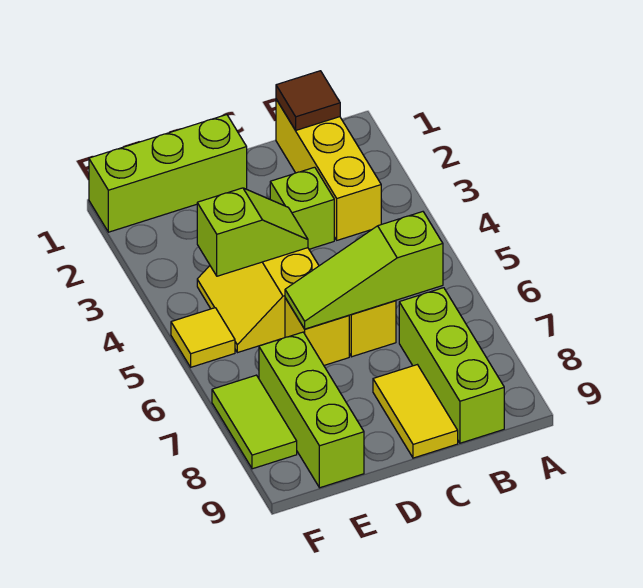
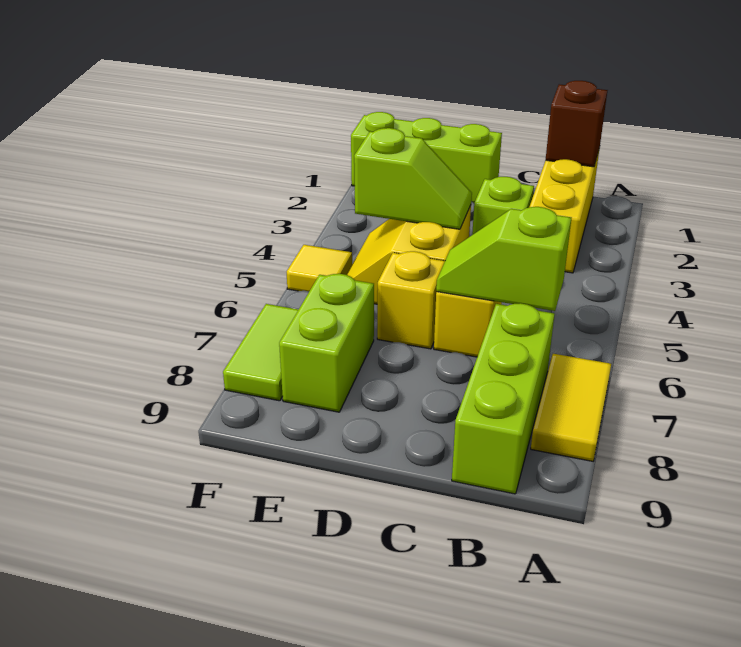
brown 1x1 tile [276,71,340,130] -> brown 1x1 brick [546,81,607,167]
lime 1x3 slope [285,212,443,329] -> lime 1x2 slope [436,207,571,311]
yellow 1x2 tile [373,365,458,458] -> yellow 1x2 tile moved to [531,354,611,461]
lime 1x3 brick [259,332,364,488] -> lime 1x2 brick [279,274,374,412]

